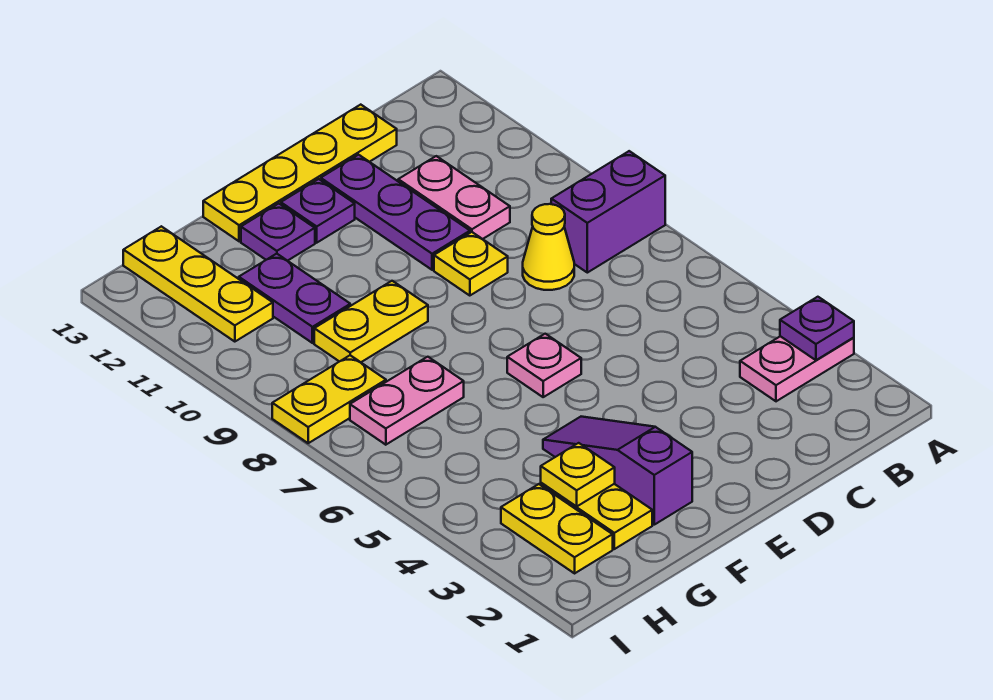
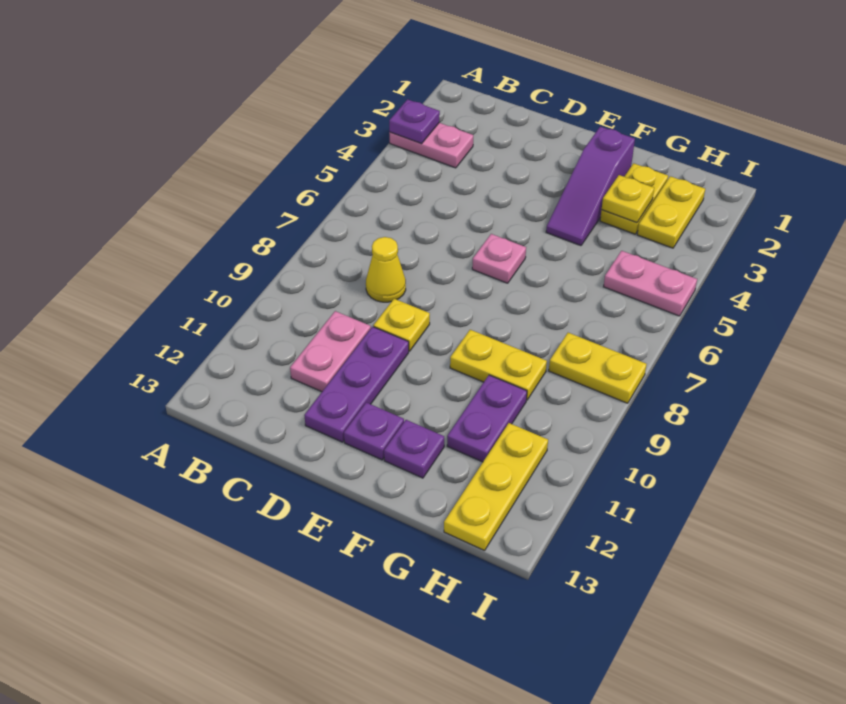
purple 1x2 brick [551,151,665,273] -> none
yellow 1x4 plate [203,105,397,241] -> none
pink 1x2 plate [350,357,464,445] -> pink 1x2 plate moved to [604,251,697,316]

